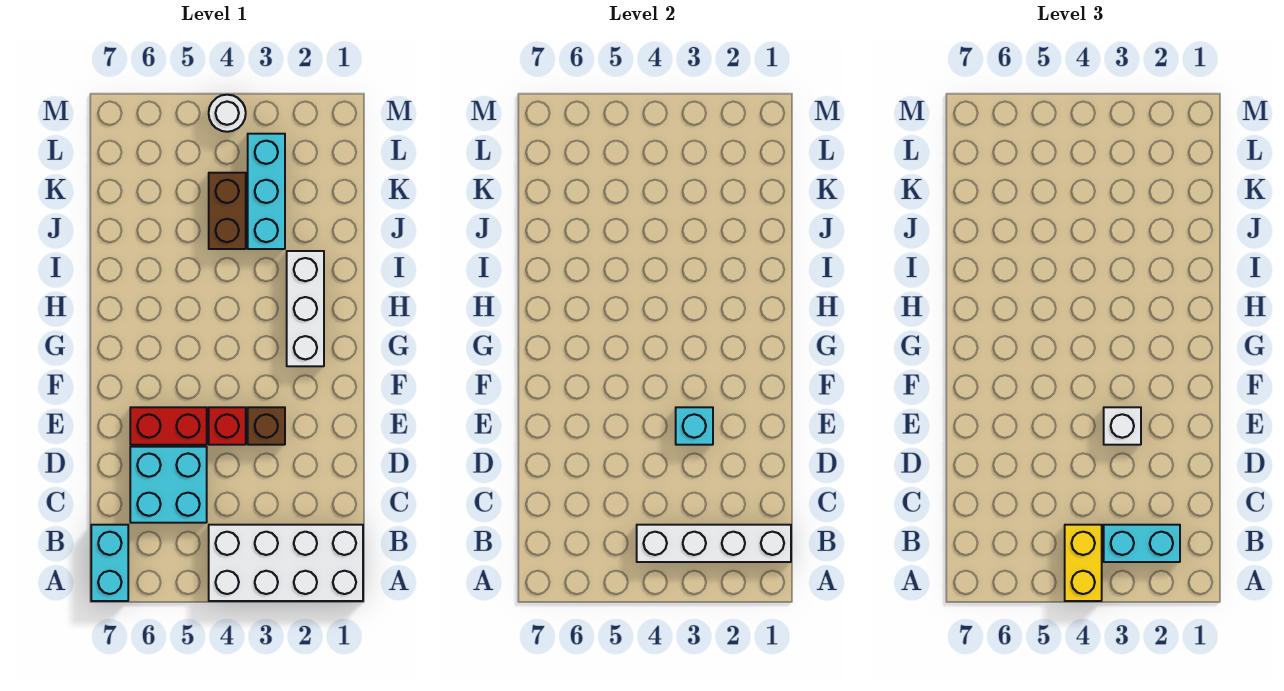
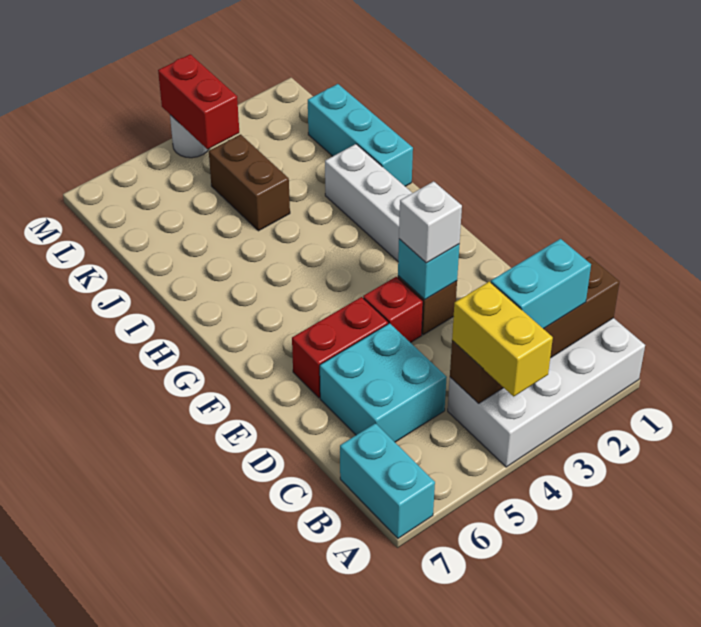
white 1x4 brick [637,525,791,562] -> brown 1x4 brick [450,257,619,403]
cyan 1x3 brick [248,134,285,249] -> cyan 1x3 brick moved to [308,84,413,186]
none -> red 1x2 brick [158,54,239,149]

